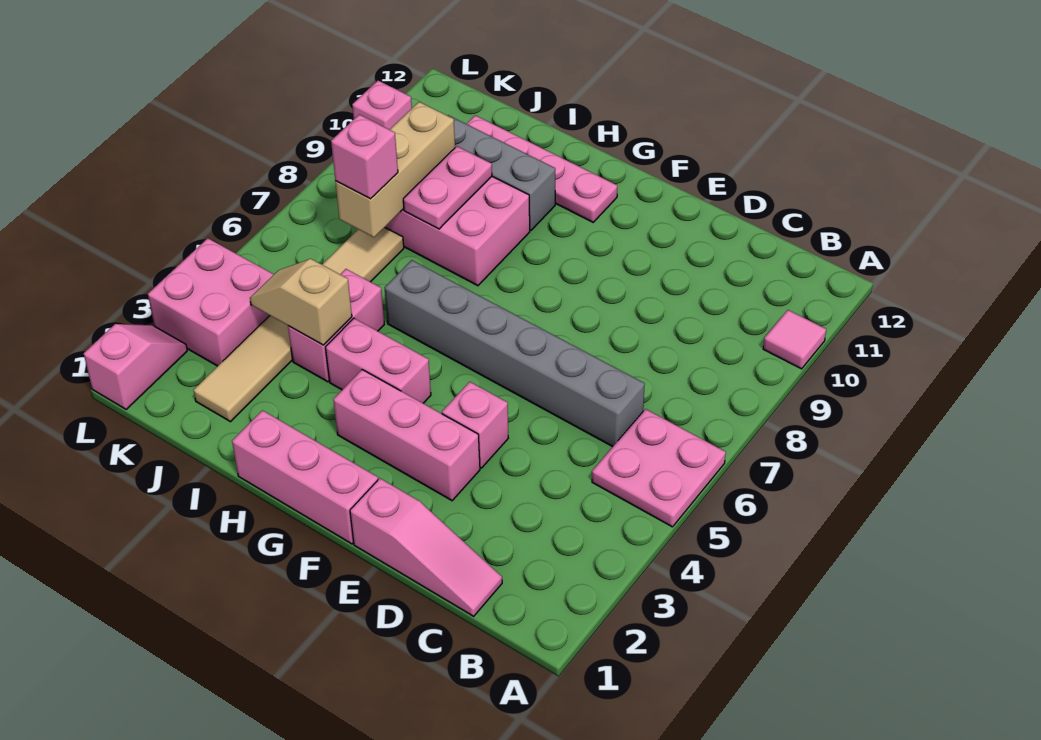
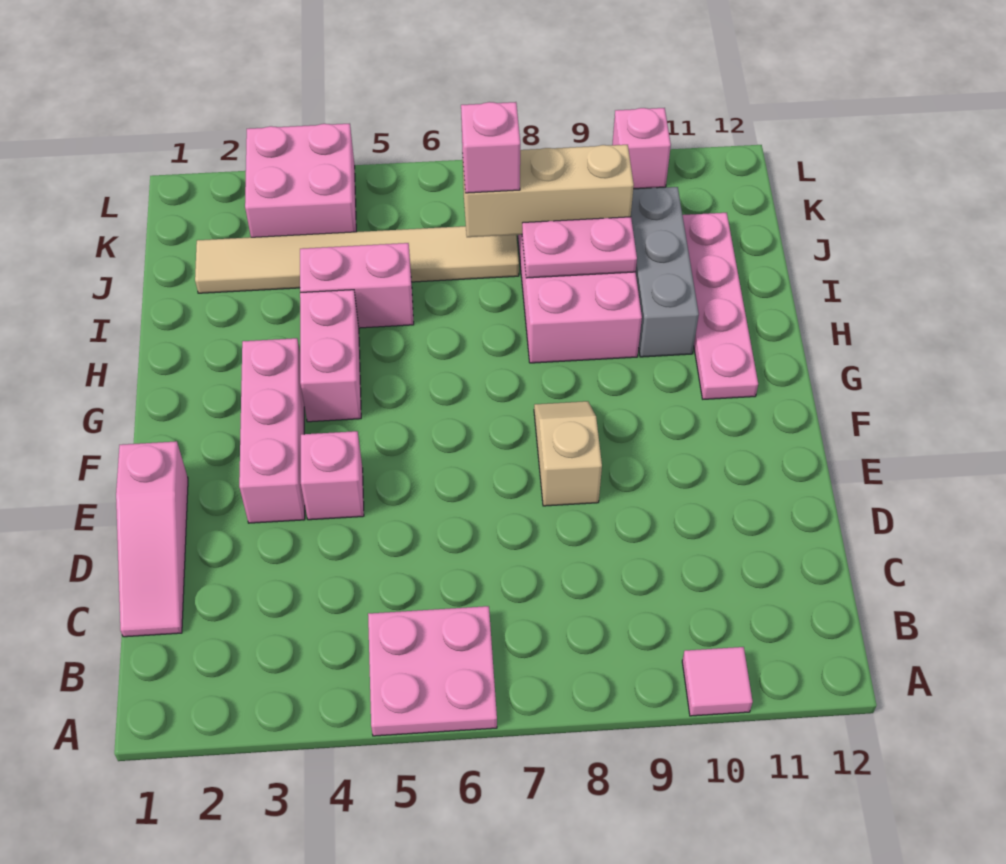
grey 1x6 brick [385,260,645,447] -> none
pink 1x3 brick [232,410,378,544] -> none
tan 1x2 slope [250,259,352,345] -> tan 1x2 slope moved to [534,401,602,506]
pink 1x2 slope [84,324,187,409] -> none

